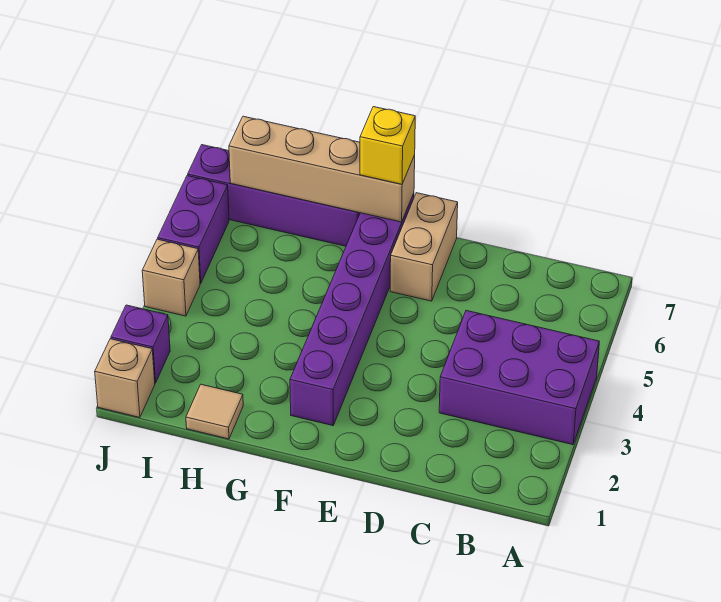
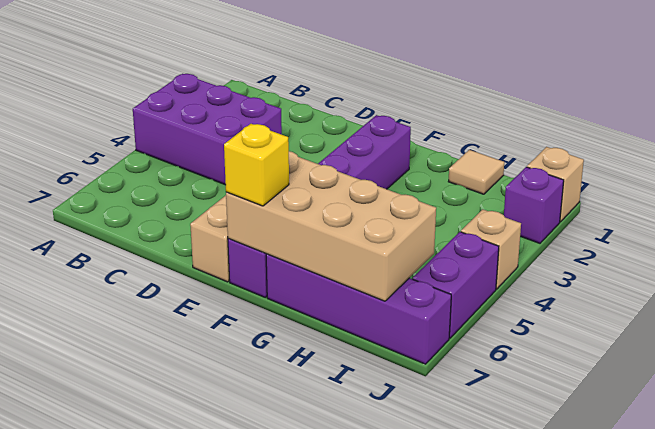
tan 1x4 brick [229,116,415,222] -> tan 2x4 brick [226,151,436,301]

